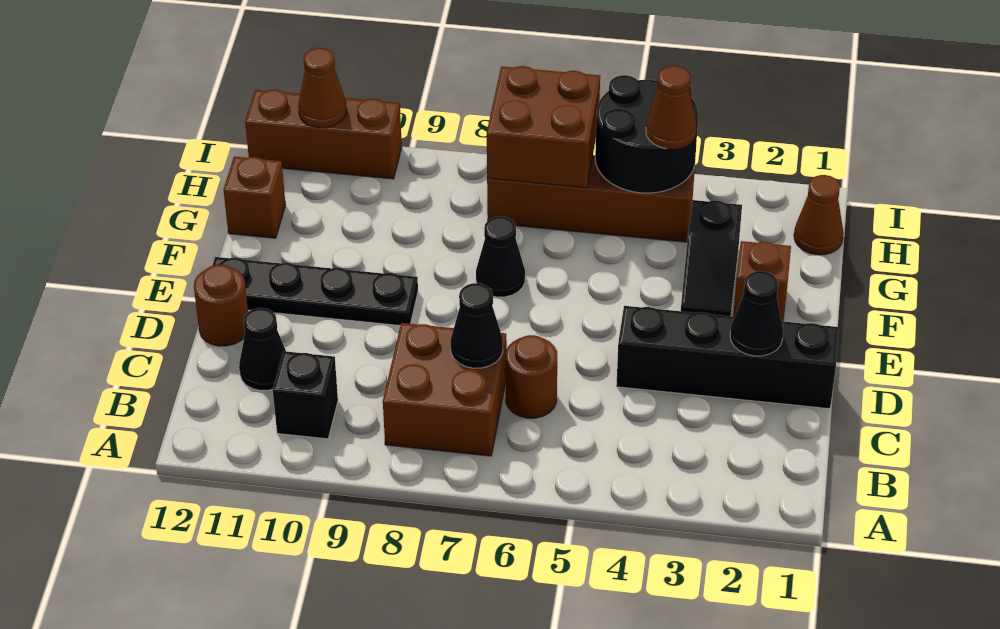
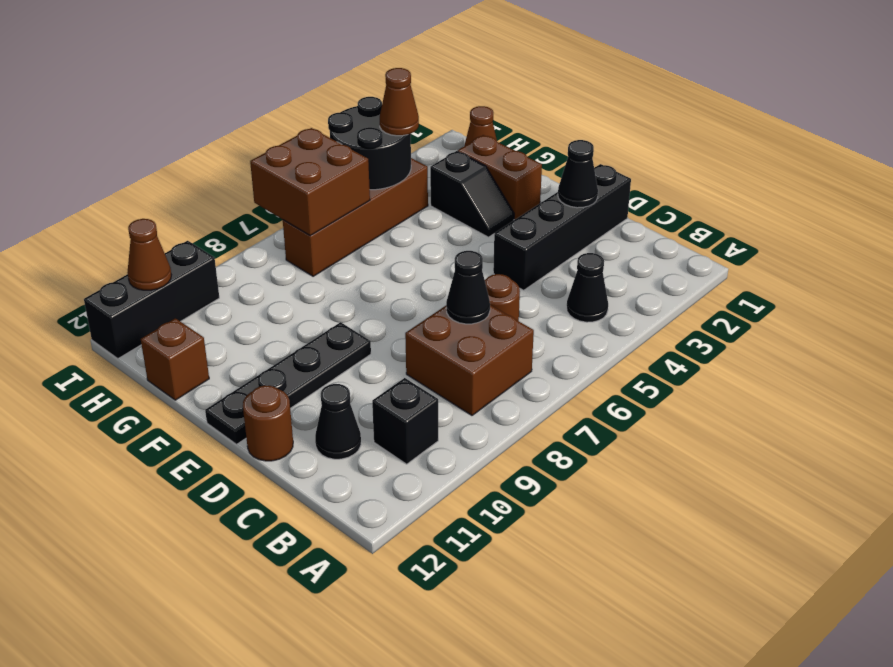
brown 1x1 brick [733,241,791,321] -> brown 1x2 brick [458,135,542,220]
black 1x1 cone [476,217,525,297] -> black 1x1 cone moved to [567,253,608,322]
brown 1x3 brick [245,90,402,179] -> black 1x3 brick [84,241,219,359]

